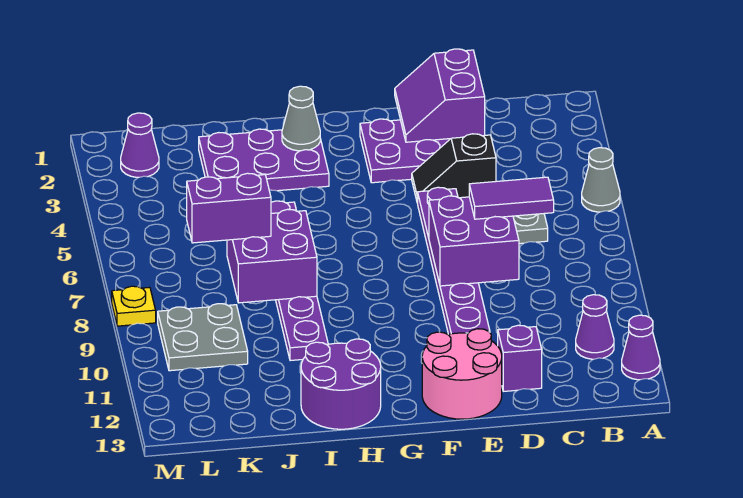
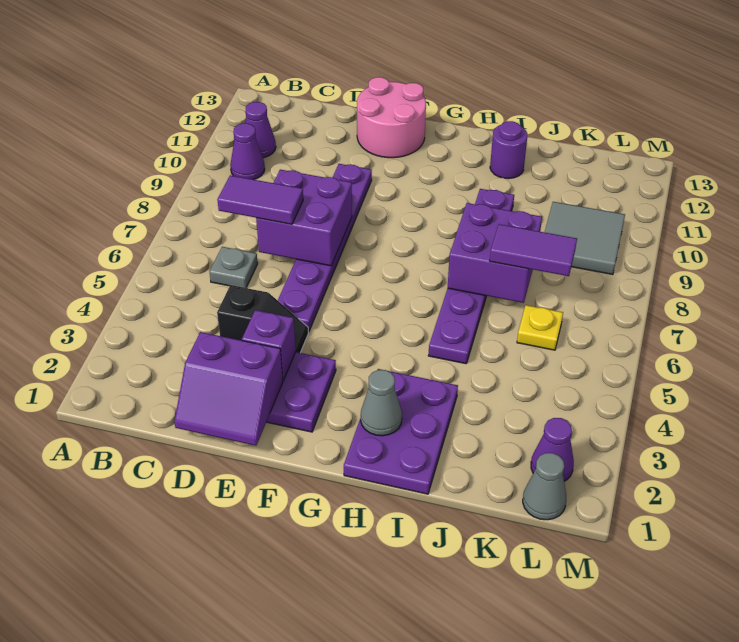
grey 1x1 cone [582,147,620,212] -> grey 1x1 cone moved to [523,453,566,520]
purple 1x1 cone [622,315,660,380] -> purple 1x1 cone moved to [230,123,265,180]
purple 2x2 slope [395,49,485,142] -> purple 2x2 slope turned to [174,332,283,446]
purple 1x1 brick [498,325,542,391] -> purple 1x1 brick moved to [242,310,296,380]
purple 2x3 plate [199,129,329,191] -> purple 2x3 plate turned to [344,369,458,494]
purple 2x2 round brick [301,339,381,429] -> purple 1x1 round brick [490,121,527,179]
purple 1x2 brick [187,173,271,243] -> purple 1x2 tile [490,224,577,276]
grey 2x2 plate [158,304,248,371] -> grey 2x2 tile [545,202,625,274]
yellow 1x1 plate [112,286,156,326] -> yellow 1x1 plate moved to [517,305,563,350]

